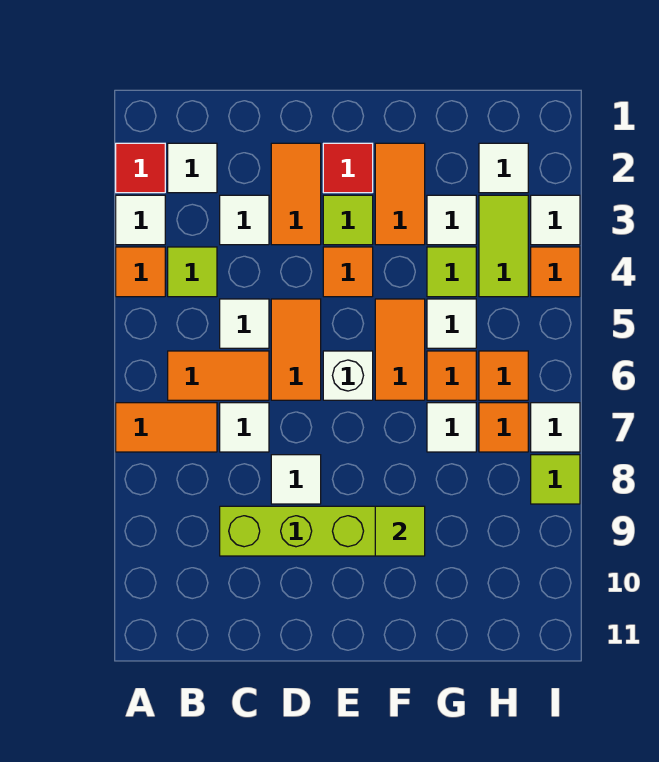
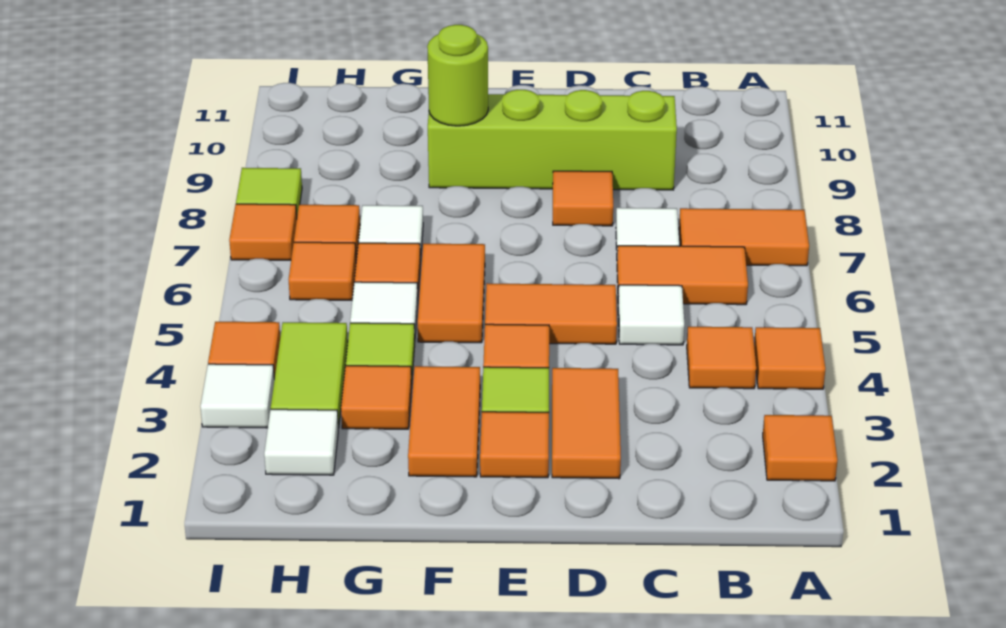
red 1x1 tile [116,143,165,193] -> orange 1x1 tile [763,415,838,481]
white 1x1 tile [116,195,165,245] -> none
white 1x1 tile [168,143,217,193] -> none
lime 1x1 tile [168,247,217,297] -> orange 1x1 tile [687,327,756,389]
white 1x1 tile [220,195,269,245] -> none
orange 1x2 tile [271,299,321,400] -> orange 1x2 tile turned to [485,283,617,344]
white 1x1 tile [271,455,321,504] -> orange 1x1 tile [553,171,613,226]
red 1x1 tile [323,143,373,193] -> orange 1x1 tile [480,412,549,478]
white 1x1 brick [323,351,373,400] -> none
lime 1x1 tile [375,506,425,556] -> lime 1x1 round brick [427,25,488,126]
white 1x1 tile [427,195,476,245] -> orange 1x1 tile [341,366,412,429]
white 1x1 tile [531,403,580,452] -> orange 1x1 tile [229,204,297,260]

